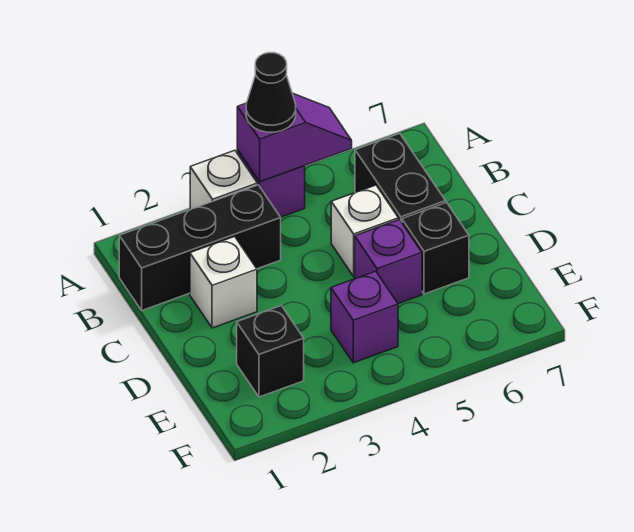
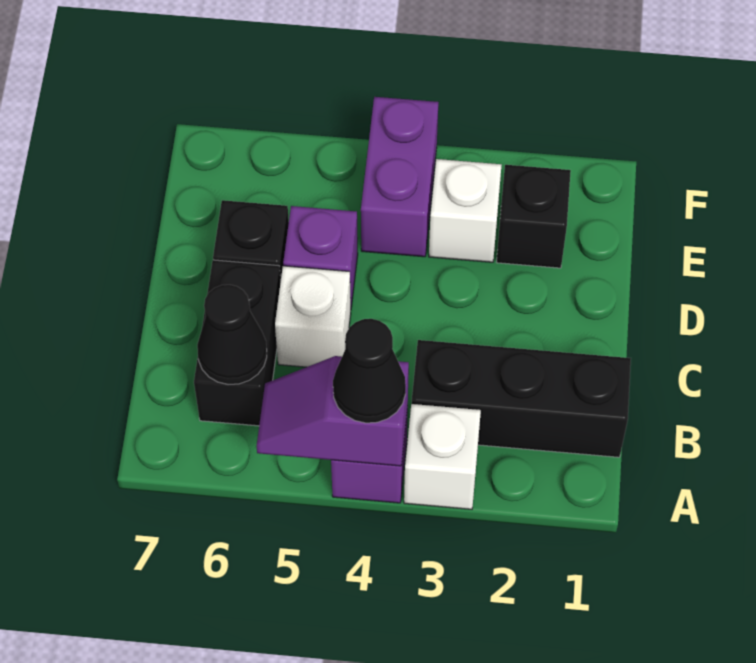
none -> black 1x1 cone [197,285,267,384]
white 1x1 brick [190,237,257,328] -> white 1x1 brick moved to [429,159,502,262]
purple 1x1 brick [331,271,398,363] -> purple 1x2 brick [361,97,439,257]

